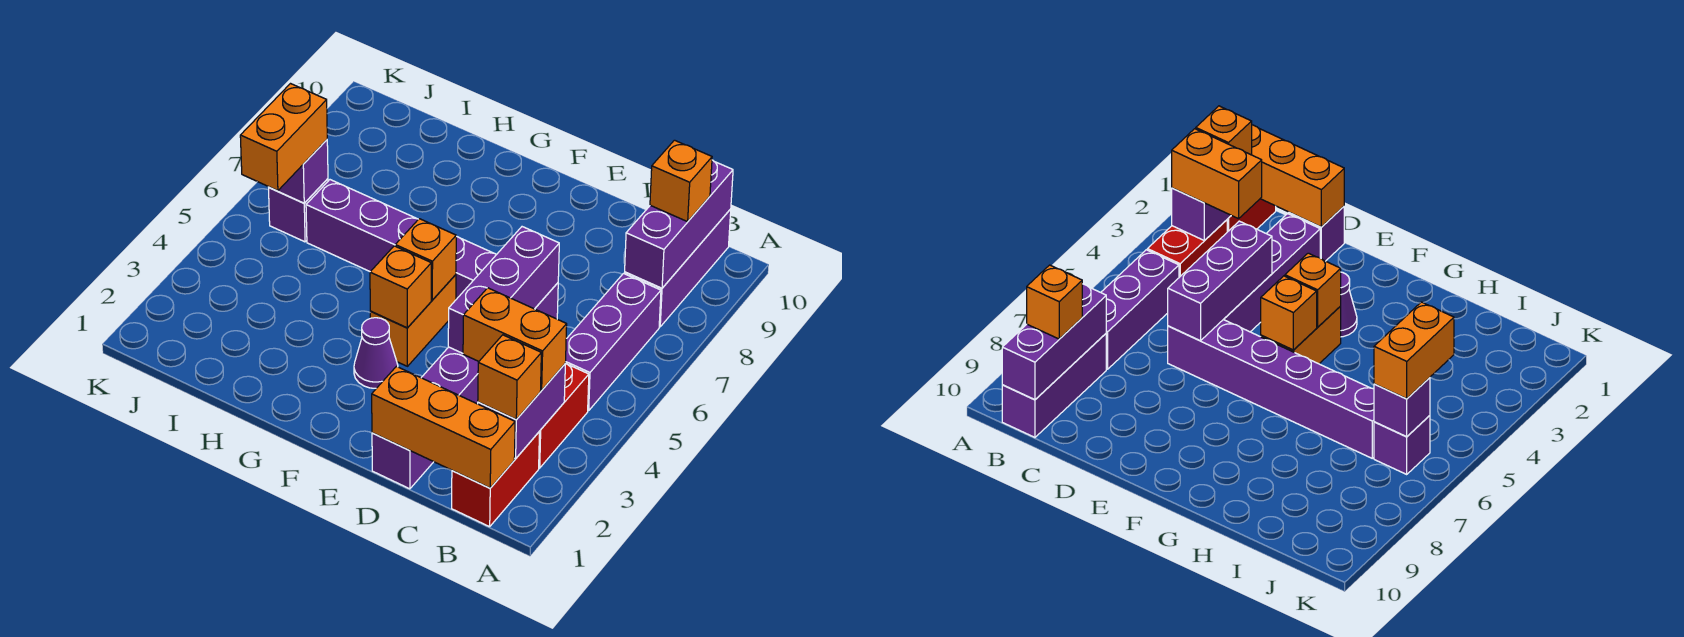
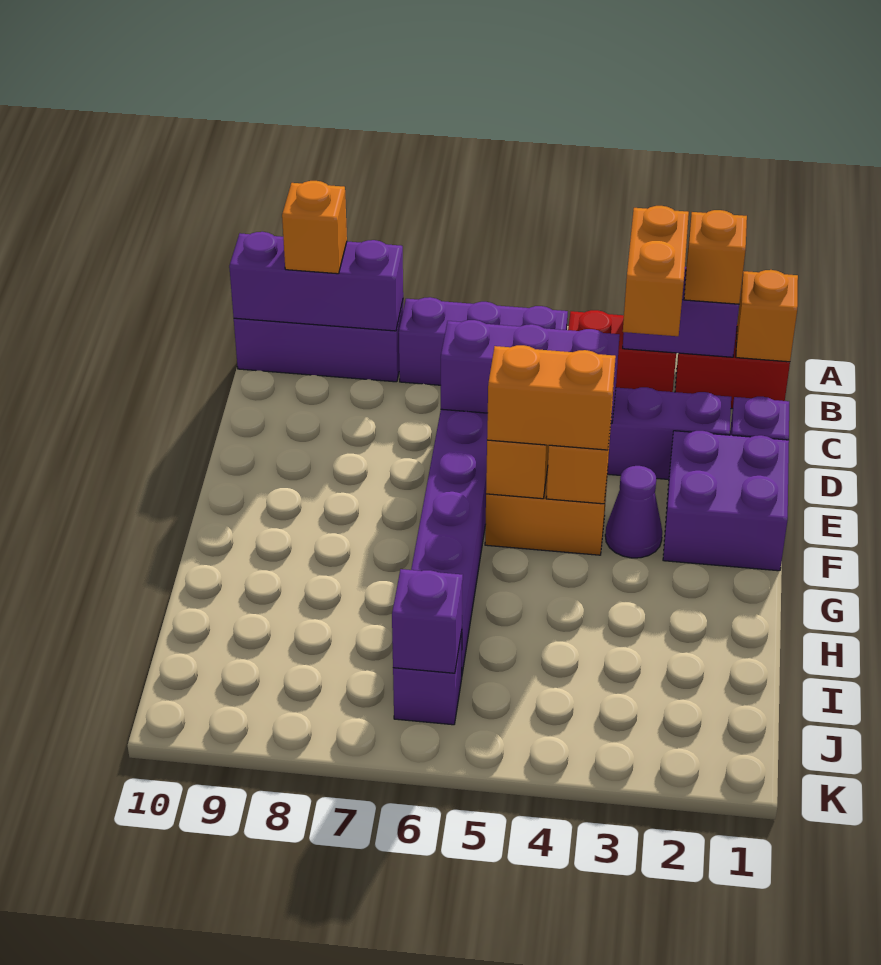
orange 1x3 brick [372,367,515,488] -> orange 1x1 brick [736,270,798,362]
none -> purple 2x2 brick [663,431,789,571]
orange 1x2 brick [240,84,327,191] -> orange 1x2 brick moved to [487,345,616,450]

